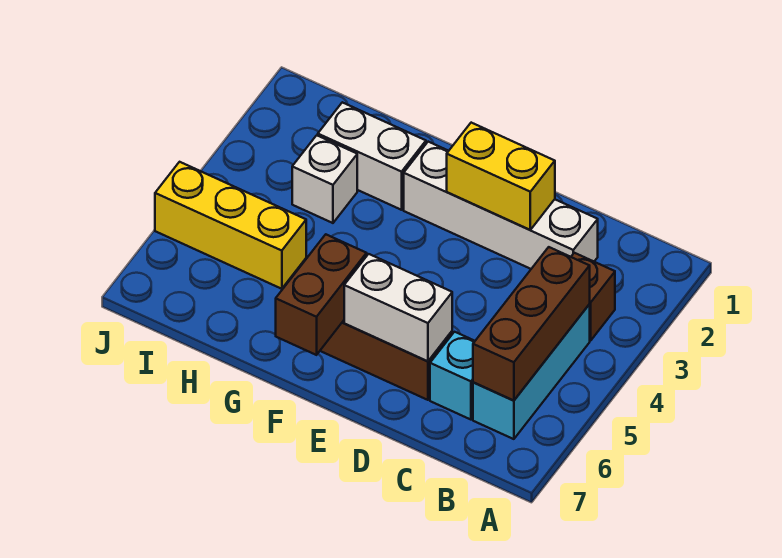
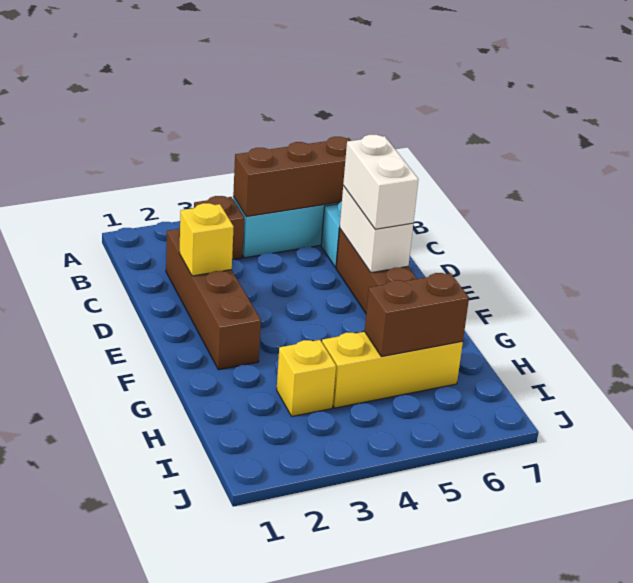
white 1x4 brick [404,142,598,269] -> brown 1x4 brick [166,229,261,370]
yellow 1x2 brick [447,123,555,230] -> yellow 1x1 brick [179,203,234,276]
brown 1x2 brick [276,234,367,355] -> brown 1x2 brick moved to [365,273,469,357]
white 1x2 brick [318,102,426,210] -> white 1x2 brick moved to [343,135,418,229]
white 1x1 brick [292,135,357,223] -> yellow 1x1 brick [277,340,336,416]
yellow 1x3 brick [155,162,306,289] -> yellow 1x3 brick turned to [322,332,463,408]

